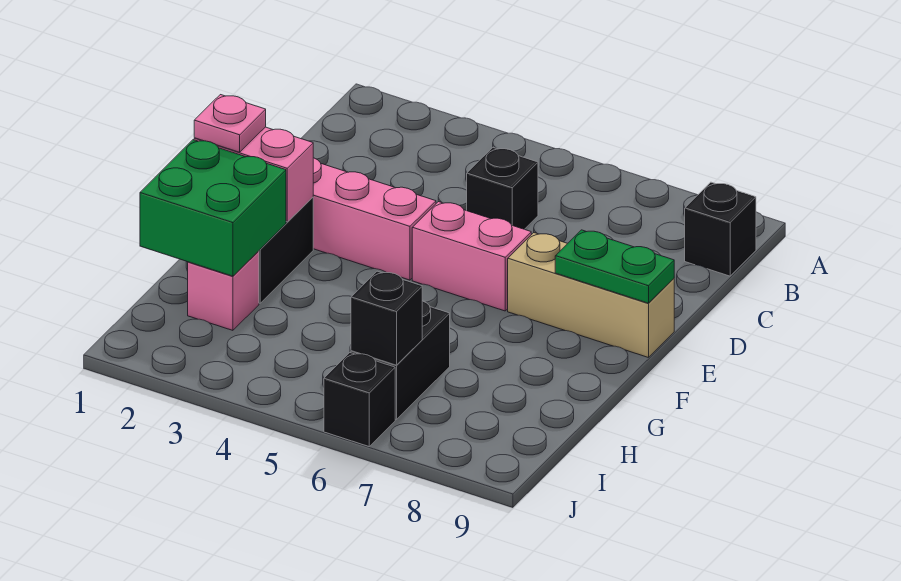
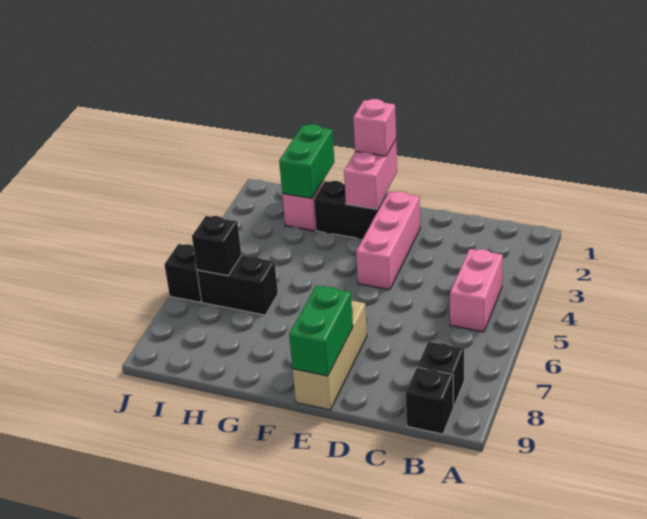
black 1x1 brick [467,148,538,229] -> black 1x1 brick moved to [417,342,464,407]
pink 1x2 brick [412,202,531,311] -> pink 1x2 brick moved to [450,249,503,332]
green 1x2 plate [555,230,674,303] -> green 1x2 brick [289,285,353,376]
pink 1x1 plate [194,95,266,152] -> pink 1x1 brick [353,99,396,156]
green 2x2 brick [140,140,286,276] -> green 1x2 brick [279,124,335,198]

